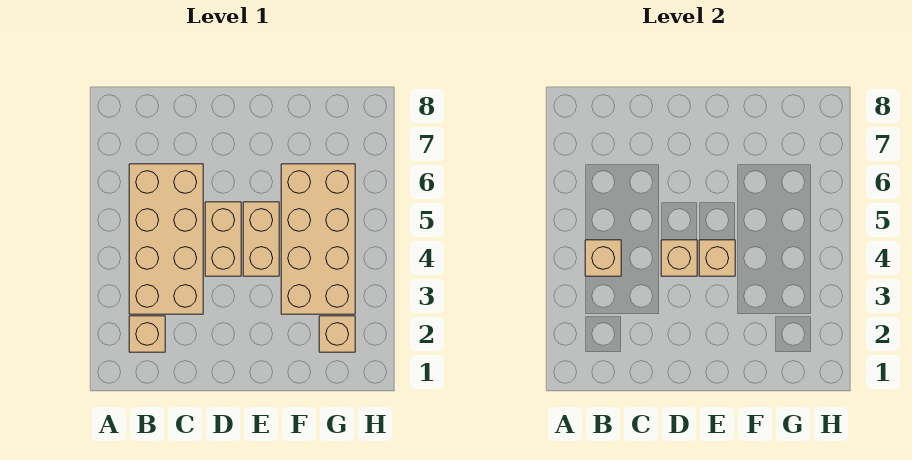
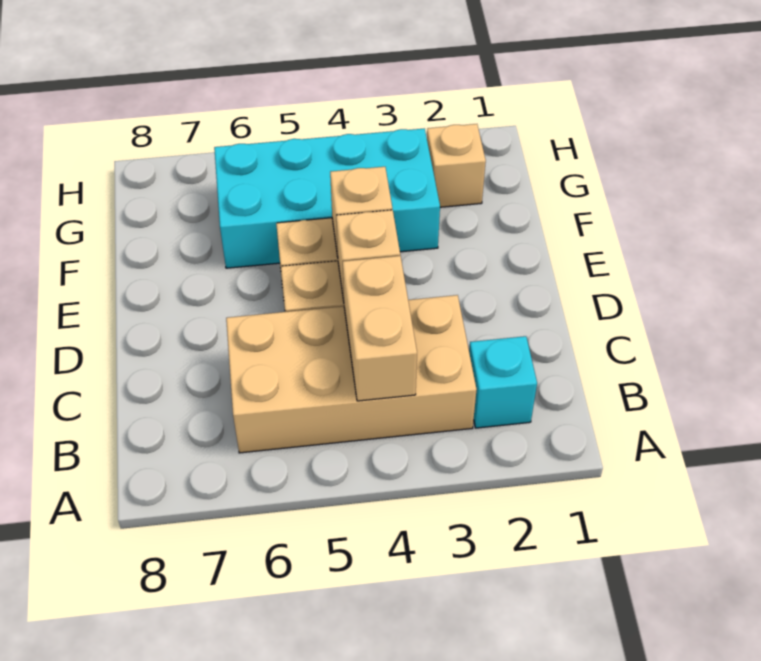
tan 1x1 brick [129,316,165,352] -> cyan 1x1 brick [469,336,537,428]
tan 1x1 brick [585,240,621,276] -> tan 1x2 brick [343,256,417,401]
tan 2x4 brick [281,164,355,314] -> cyan 2x4 brick [214,128,440,268]

